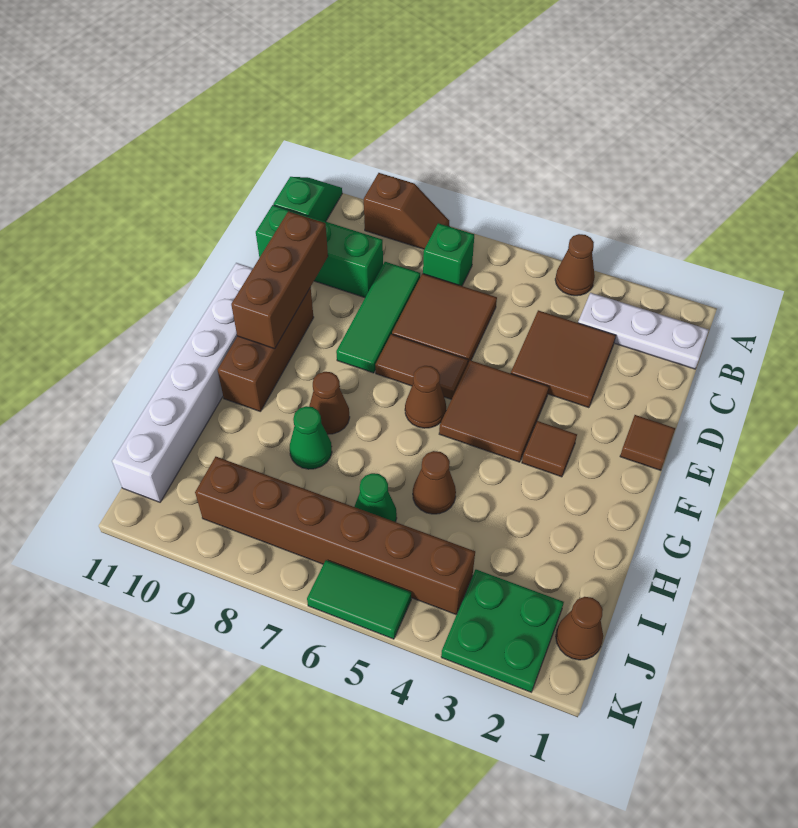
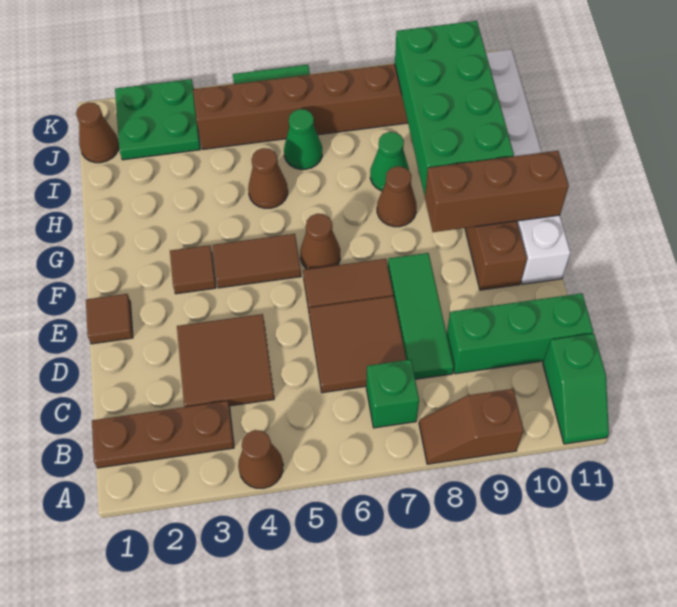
white 1x3 plate [578,293,709,369] -> brown 1x3 plate [92,401,234,468]
brown 1x3 brick [231,211,328,349] -> brown 1x3 brick turned to [425,151,569,232]
brown 2x2 tile [439,360,549,462] -> brown 1x2 tile [213,234,301,288]
none -> green 2x4 brick [395,21,514,195]

